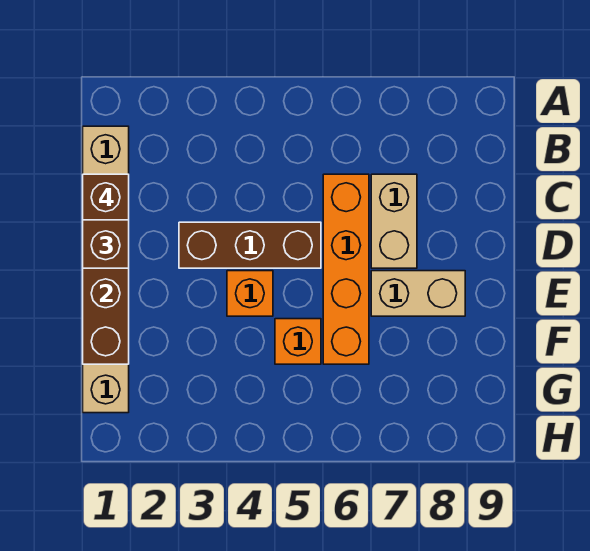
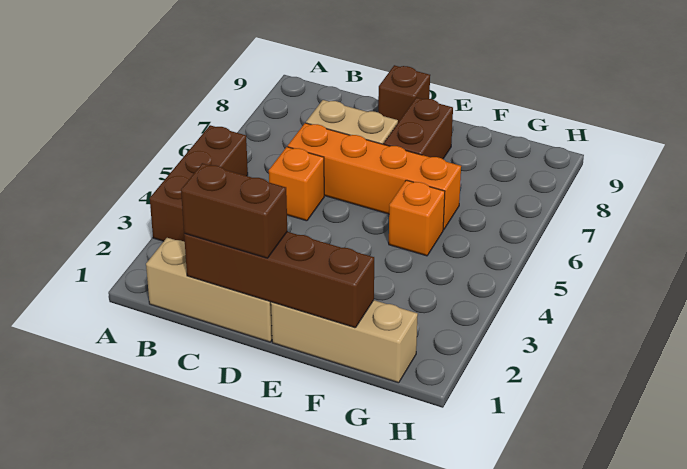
brown 1x1 brick [83,174,129,220] -> brown 1x1 brick moved to [378,65,430,122]
brown 1x3 brick [179,222,321,268] -> brown 1x3 brick moved to [150,125,248,242]
orange 1x1 brick [227,271,273,316] -> orange 1x1 brick moved to [269,147,324,221]
tan 1x2 brick [371,271,465,316] -> brown 1x2 brick [384,98,453,159]

